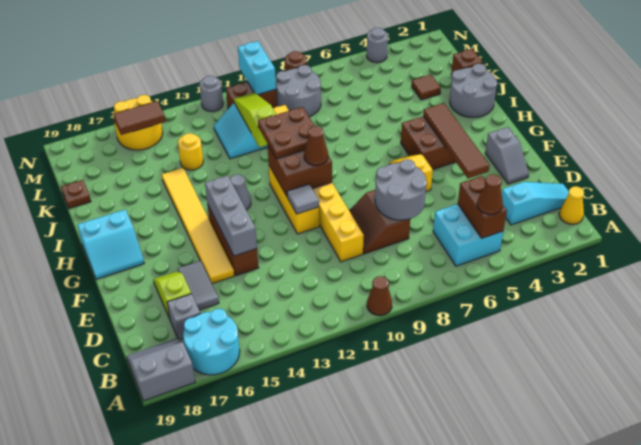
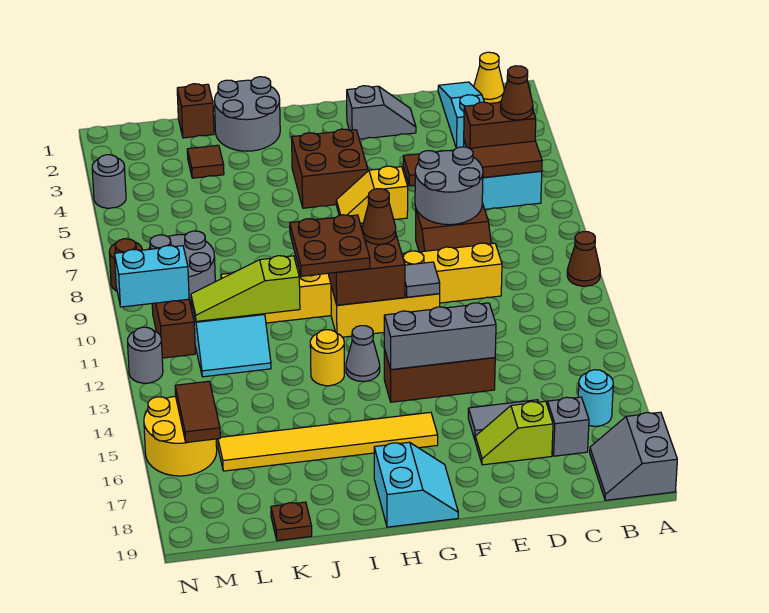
cyan 2x2 round brick [183,309,240,375] -> cyan 1x1 round brick [578,370,613,426]
brown 1x4 tile [423,103,489,178] -> brown 1x4 tile moved to [403,141,542,186]
yellow 1x6 tile [162,168,234,284] -> yellow 1x6 tile moved to [218,412,438,471]
yellow 1x1 round brick [178,133,203,170] -> yellow 1x1 round brick moved to [310,330,344,386]

